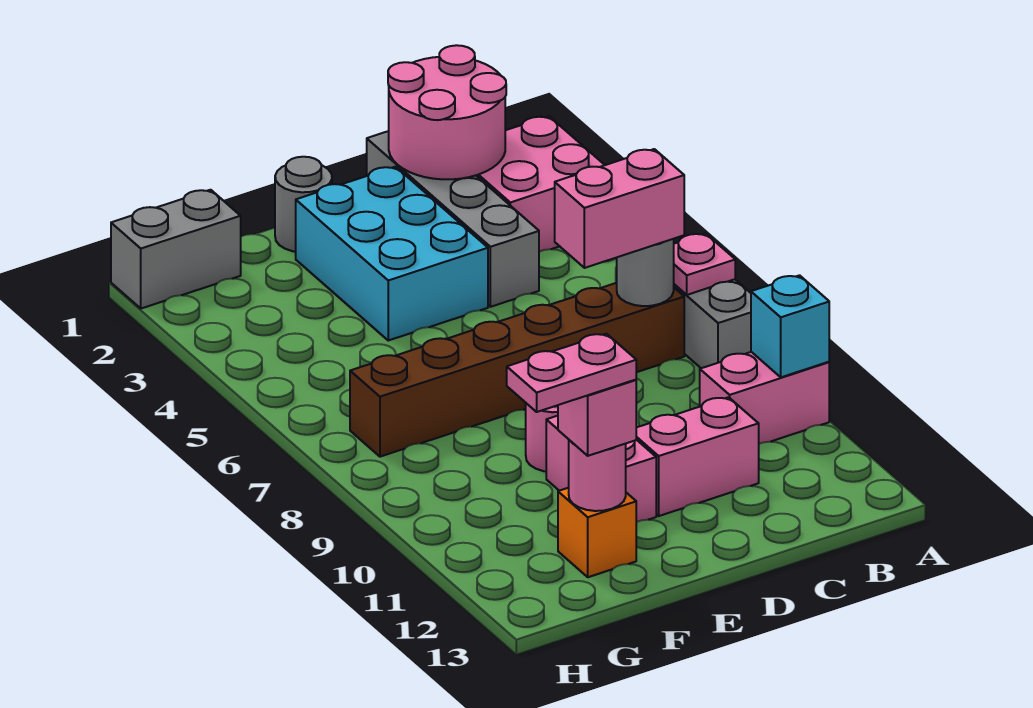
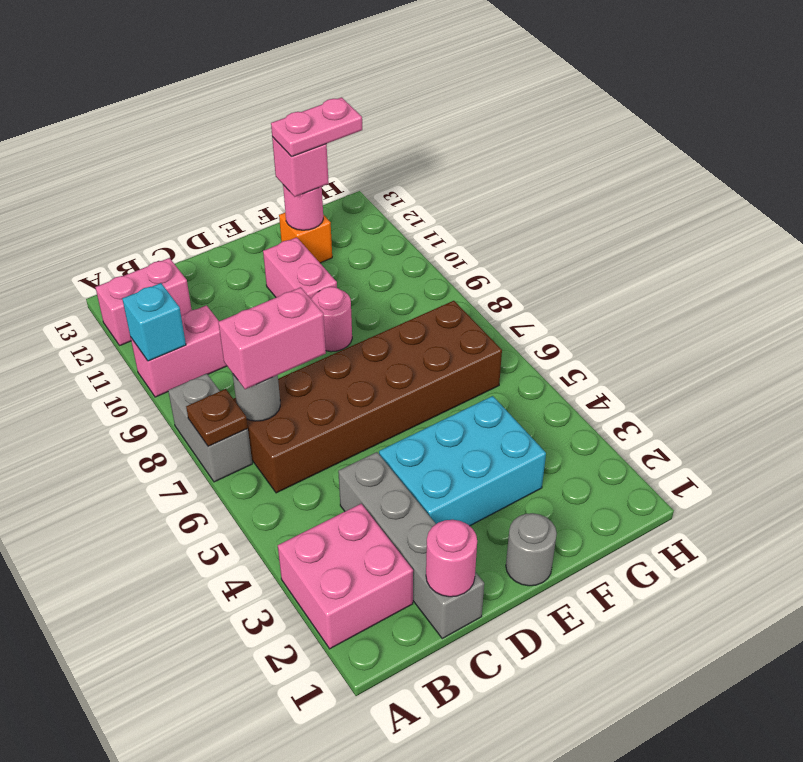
pink 1x1 plate [674,233,735,295] -> brown 1x1 plate [186,389,248,447]
pink 2x2 round brick [388,45,506,179] -> pink 1x1 round brick [426,520,477,597]
brown 1x6 brick [350,283,684,457] -> brown 2x6 brick [234,301,502,493]
pink 1x2 brick [636,397,759,516] -> pink 1x2 brick moved to [95,258,192,346]
cyan 2x3 brick [296,167,488,340] -> cyan 2x3 brick turned to [379,396,546,526]
grey 1x2 brick [111,190,241,308] -> none

